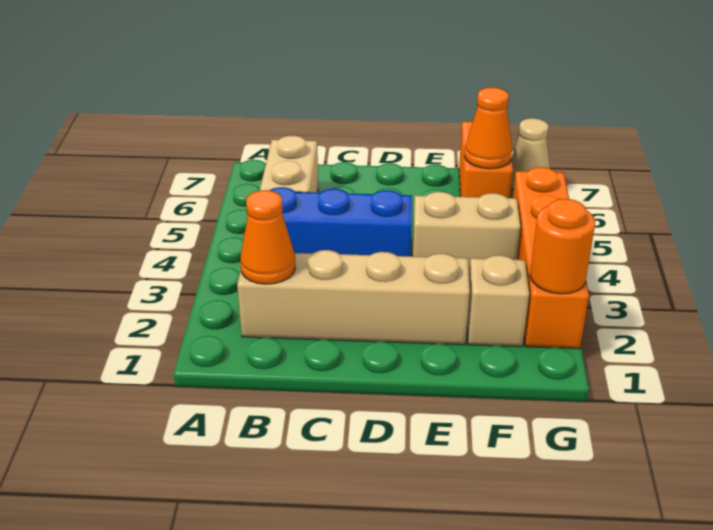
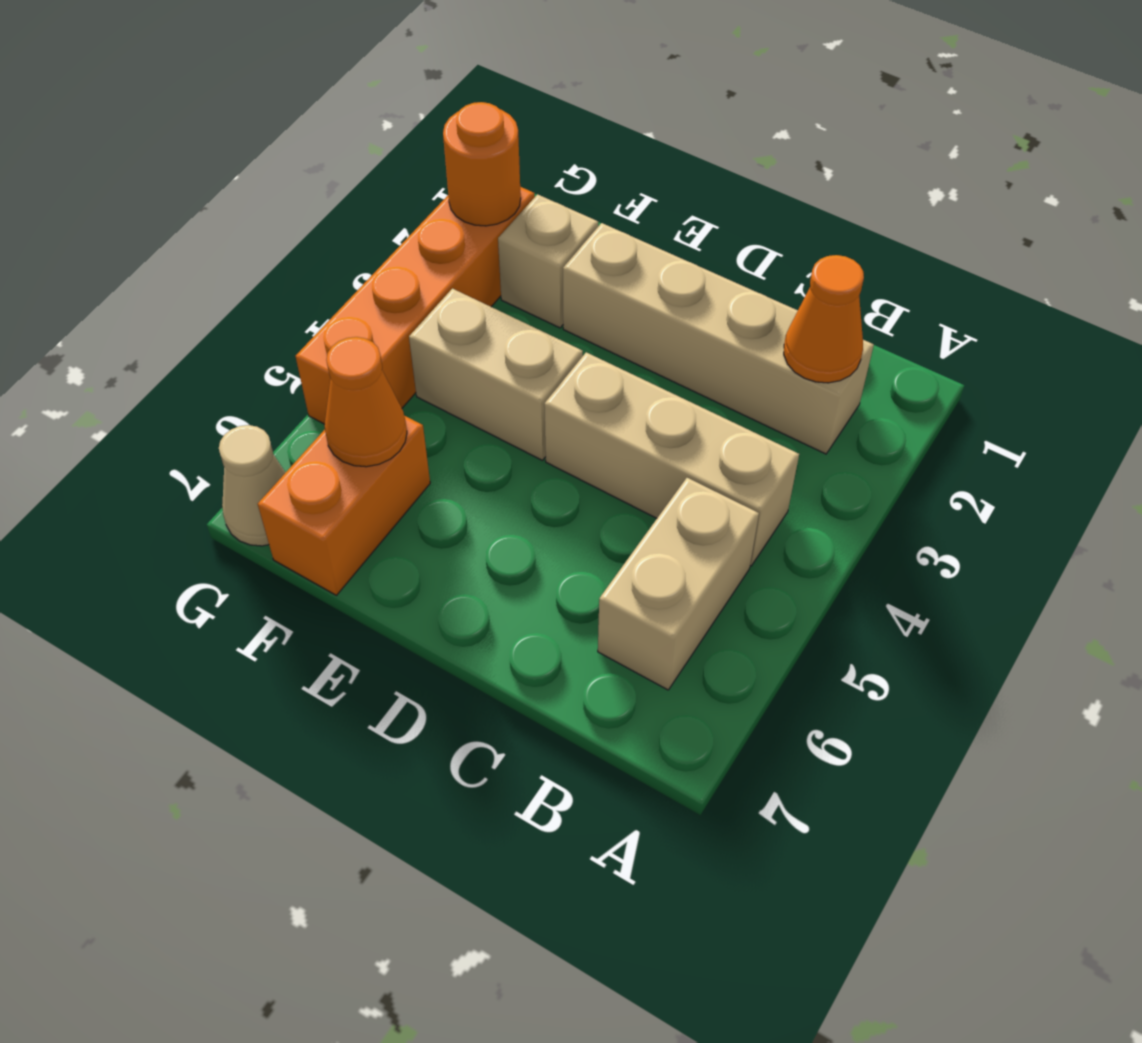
blue 1x3 brick [270,187,412,256] -> tan 1x3 brick [544,352,799,566]

